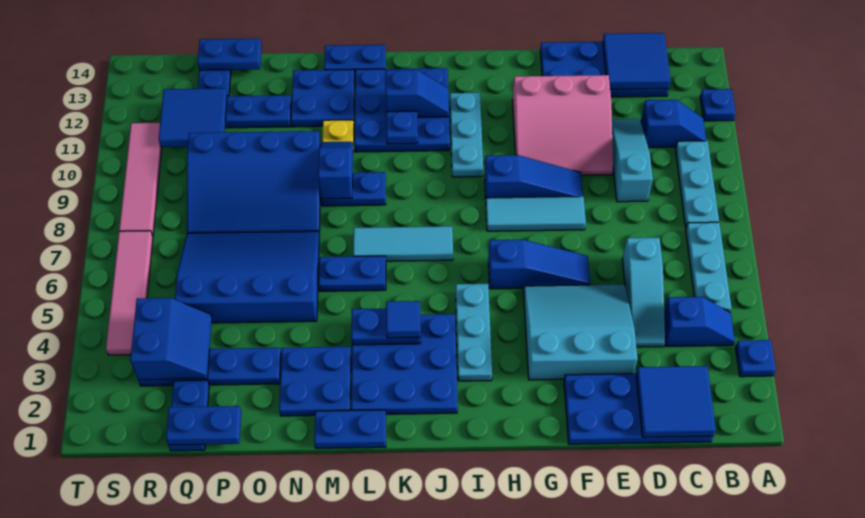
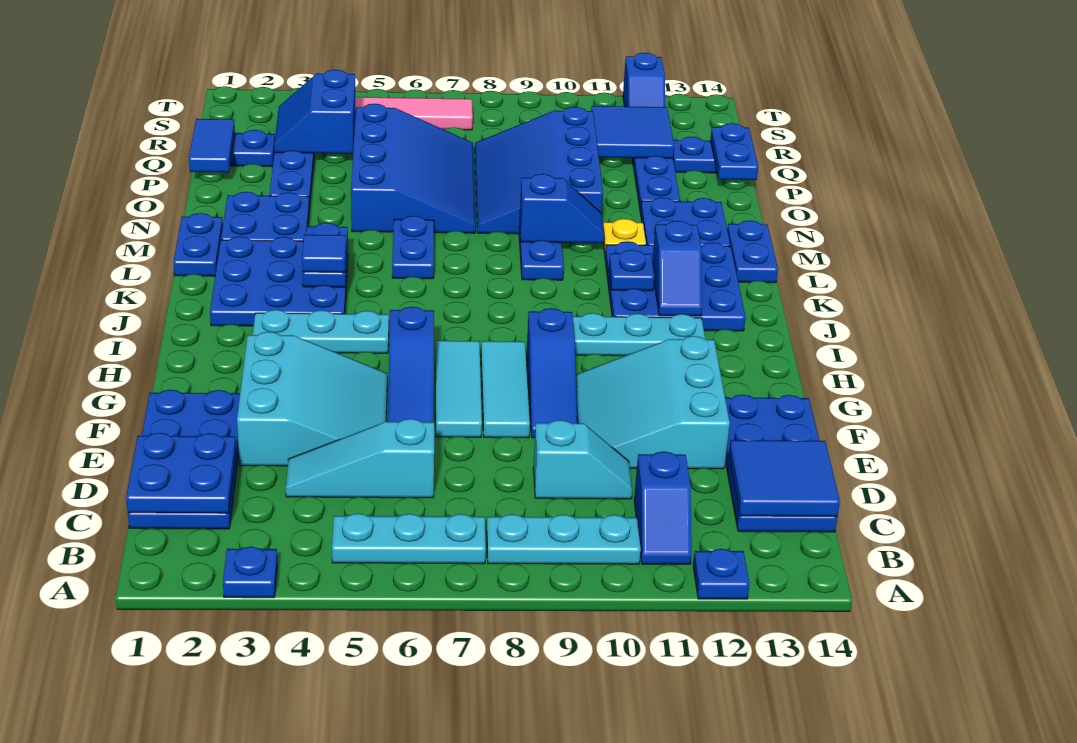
blue 1x2 slope [664,297,735,346] -> blue 1x2 slope moved to [623,53,665,107]
blue 2x2 tile [636,366,716,437] -> blue 2x2 plate [126,433,236,513]
cyan 1x3 slope [612,119,653,202] -> cyan 1x2 slope [533,420,632,499]
pink 3x3 slope [512,75,613,175] -> cyan 3x3 slope [576,336,730,469]
cyan 1x3 tile [353,226,453,261] -> cyan 1x3 tile moved to [436,341,482,437]
blue 1x2 plate [166,406,241,445] -> blue 1x2 tile [189,119,235,173]
blue 2x2 slope [130,298,212,380] -> blue 2x2 slope turned to [274,70,356,154]
pink 1x4 tile [119,123,162,236] -> none

